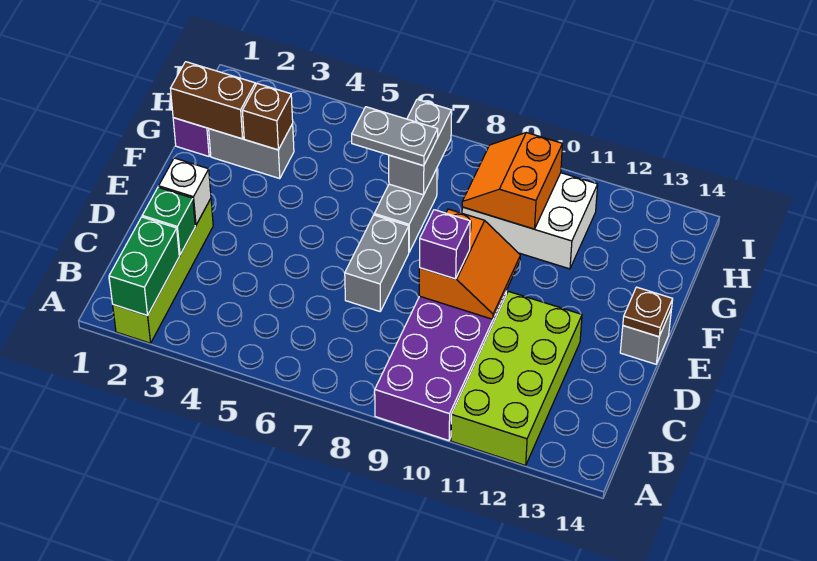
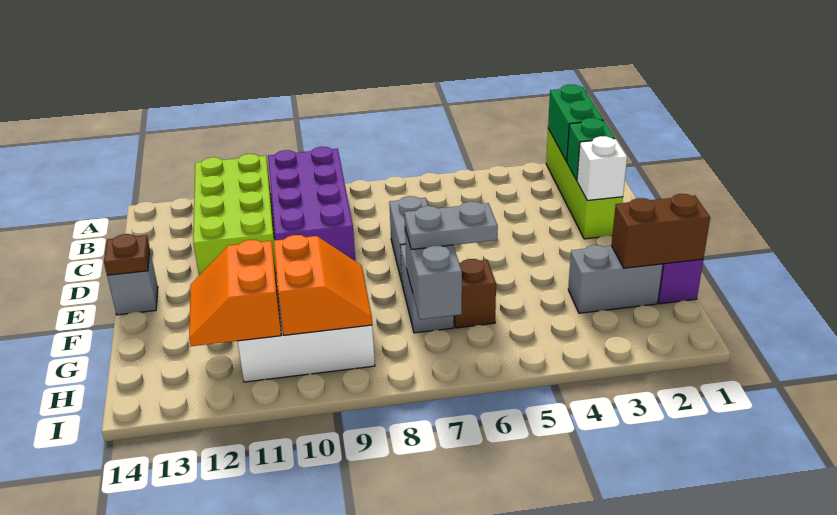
orange 2x2 slope [419,209,520,319] -> orange 2x2 slope moved to [189,240,281,346]
purple 1x1 brick [420,210,470,279] -> none
brown 1x1 brick [242,84,293,150] -> brown 1x1 brick moved to [454,259,496,328]

